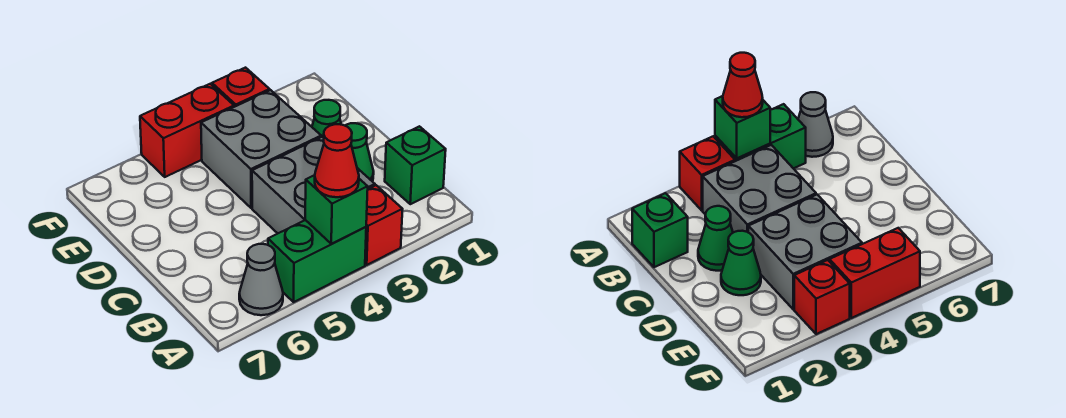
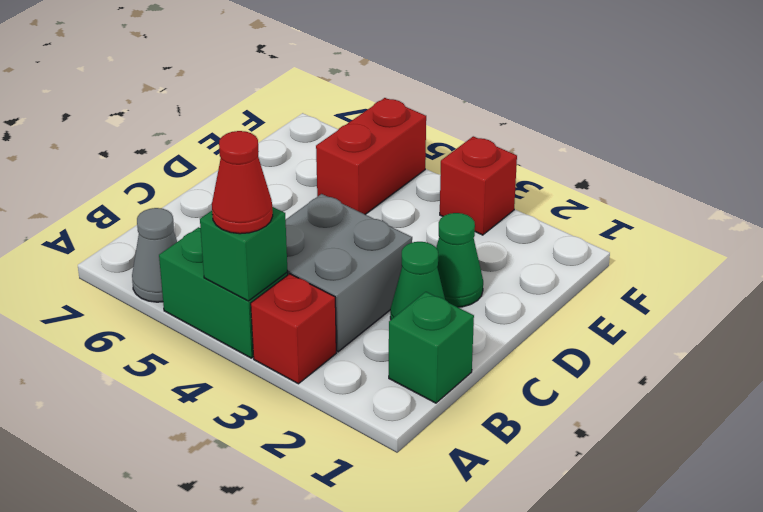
grey 2x2 brick [201,90,321,208] -> none
red 1x2 brick [140,84,234,177] -> red 1x2 brick turned to [316,98,426,214]

